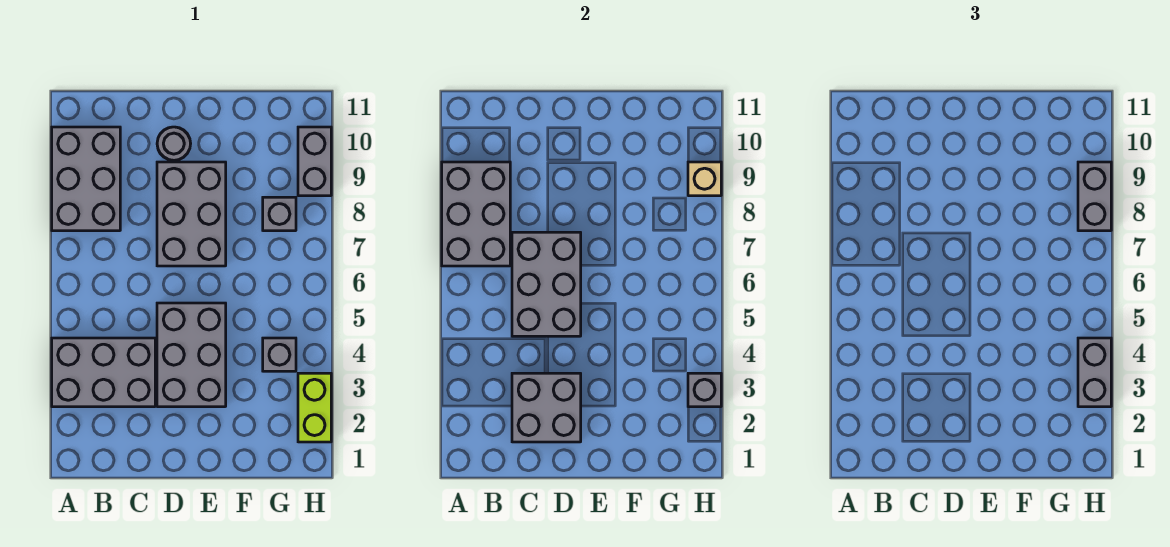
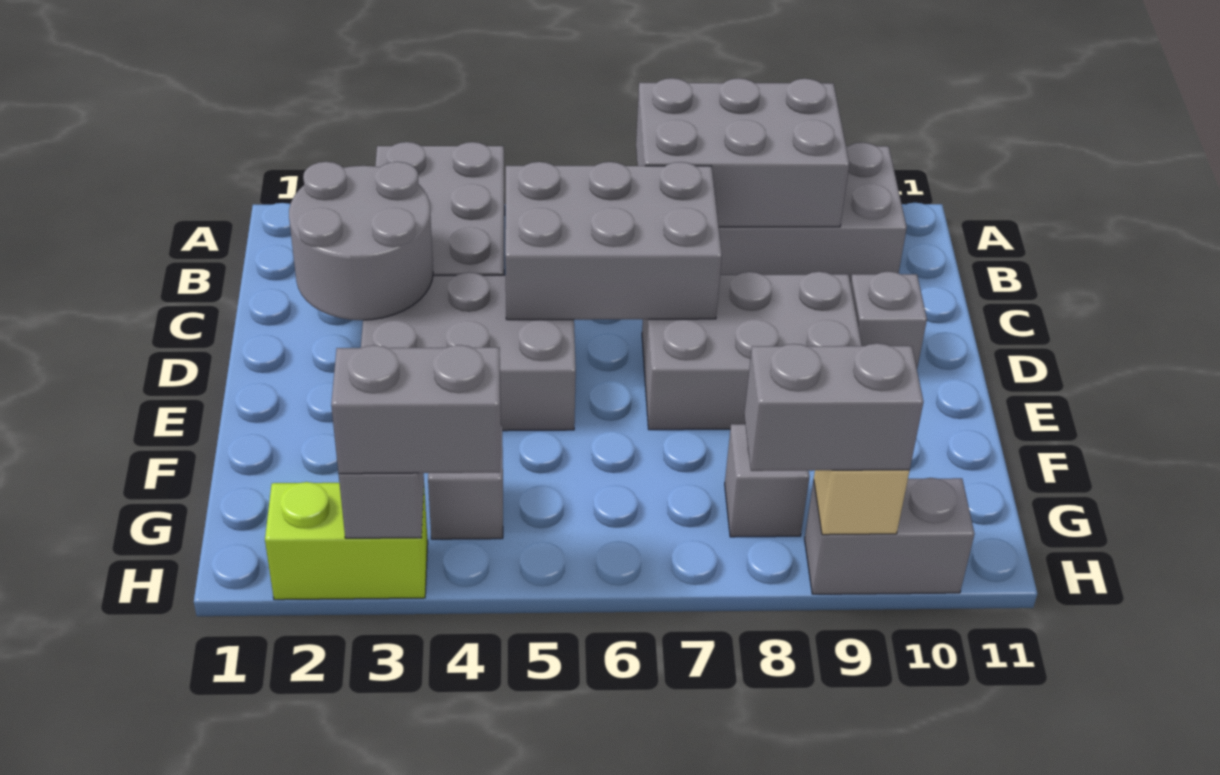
grey 2x2 brick [512,373,581,442] -> grey 2x2 round brick [289,162,433,320]
grey 1x1 round brick [157,127,191,160] -> grey 1x1 brick [851,272,927,368]

